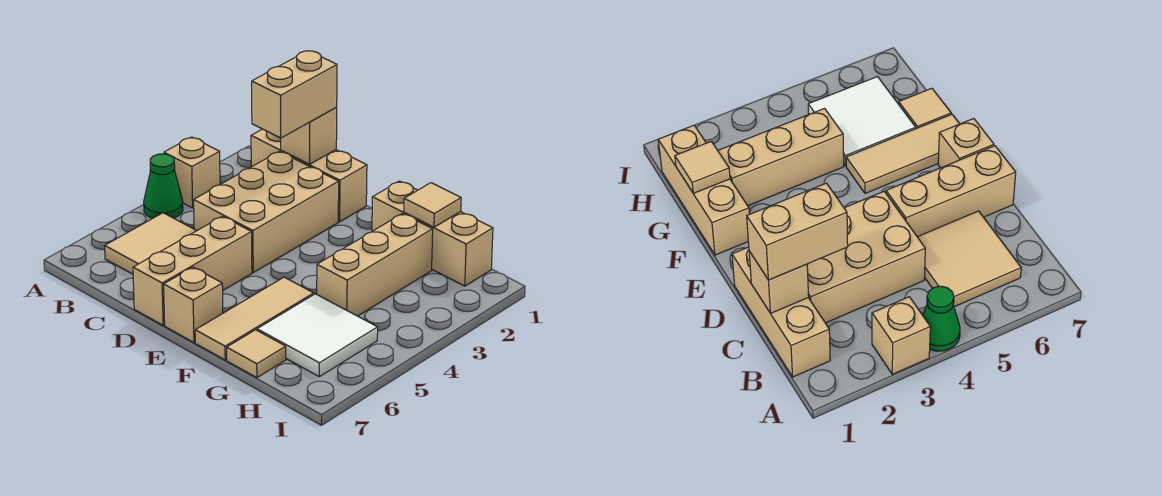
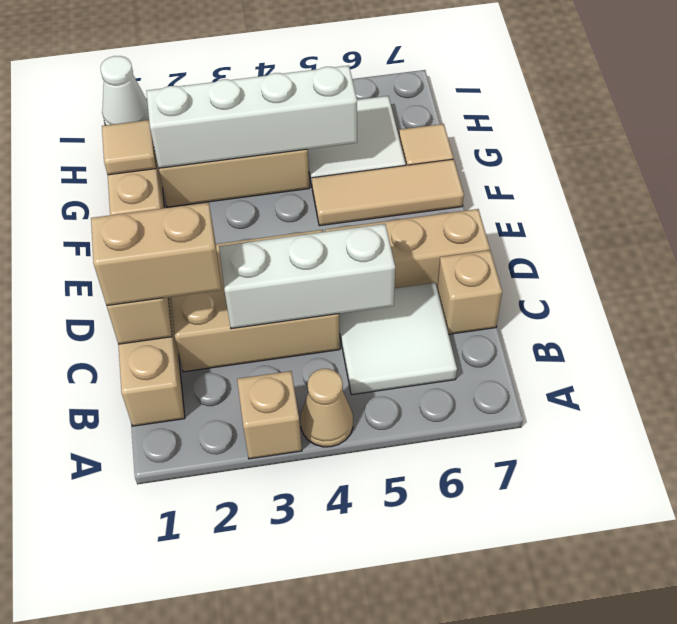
green 1x1 cone [144,154,183,218] -> tan 1x1 cone [300,369,353,447]
tan 2x2 tile [105,213,197,274] -> white 2x2 tile [339,283,457,395]
none -> white 1x3 brick [219,224,395,329]
tan 1x1 brick [164,267,223,343] -> tan 1x1 brick moved to [437,250,502,334]
none -> white 1x4 brick [147,65,357,168]
none -> white 1x1 cone [101,56,149,125]

